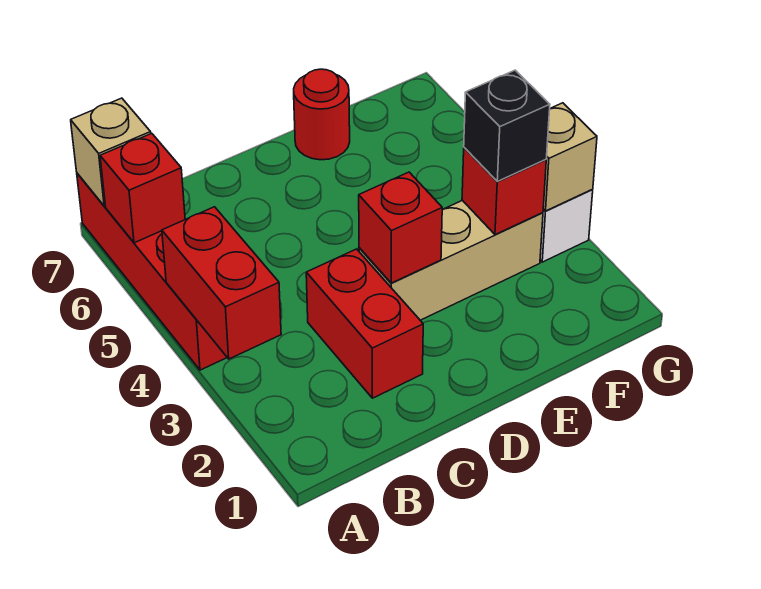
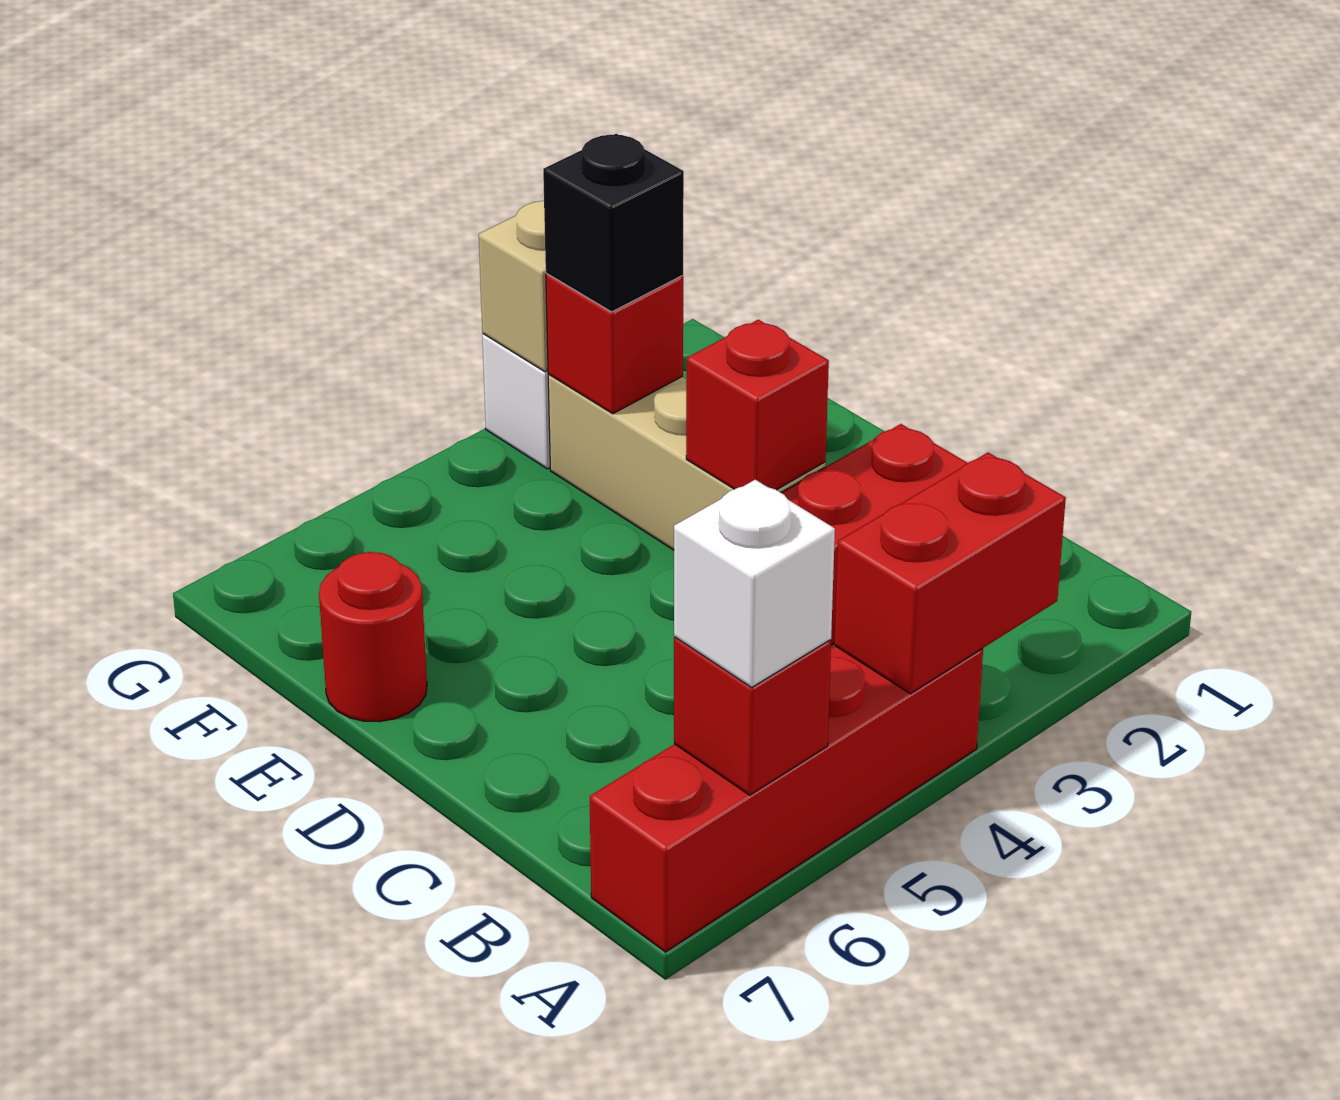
none -> white 1x1 brick [674,479,835,687]
tan 1x1 brick [71,98,151,206] -> none

